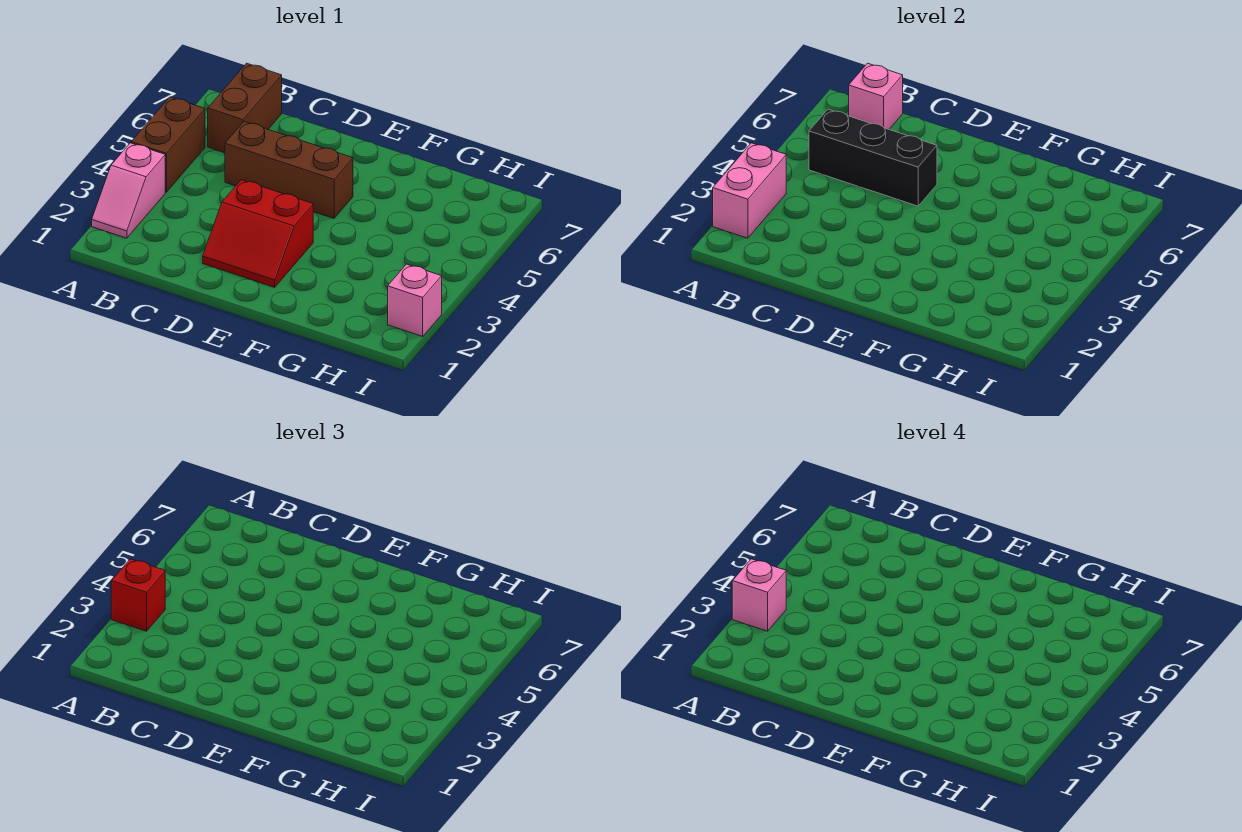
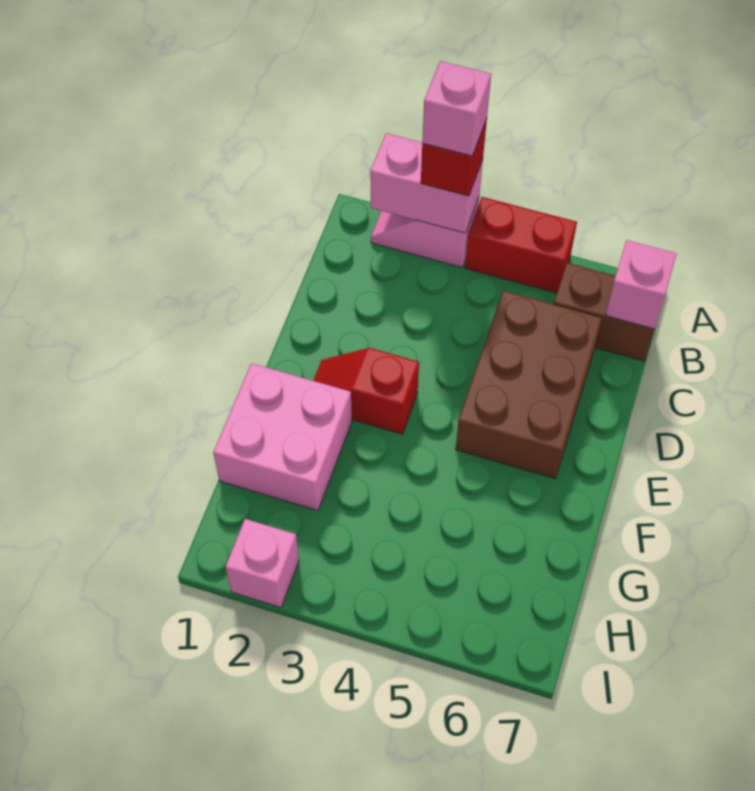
brown 1x2 brick [131,97,205,192] -> red 1x2 brick [465,197,577,293]
black 1x3 brick [809,109,937,206] -> none
brown 1x3 brick [225,122,353,218] -> brown 2x3 brick [456,291,602,479]
red 2x2 slope [203,180,313,287] -> red 1x2 slope [313,348,419,434]
none -> pink 2x2 brick [213,363,352,511]

